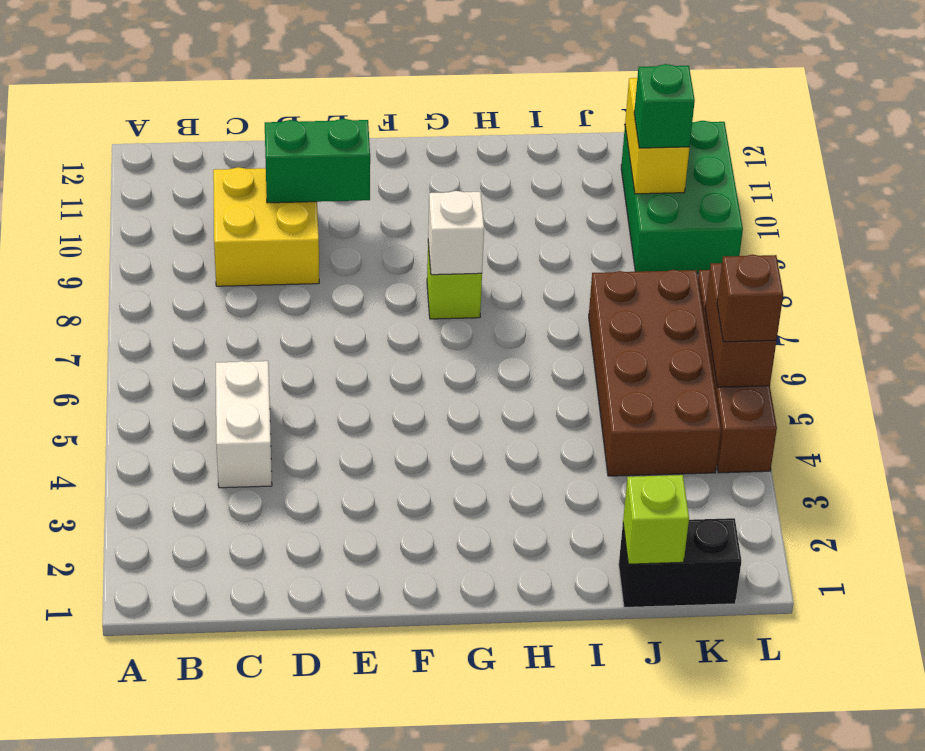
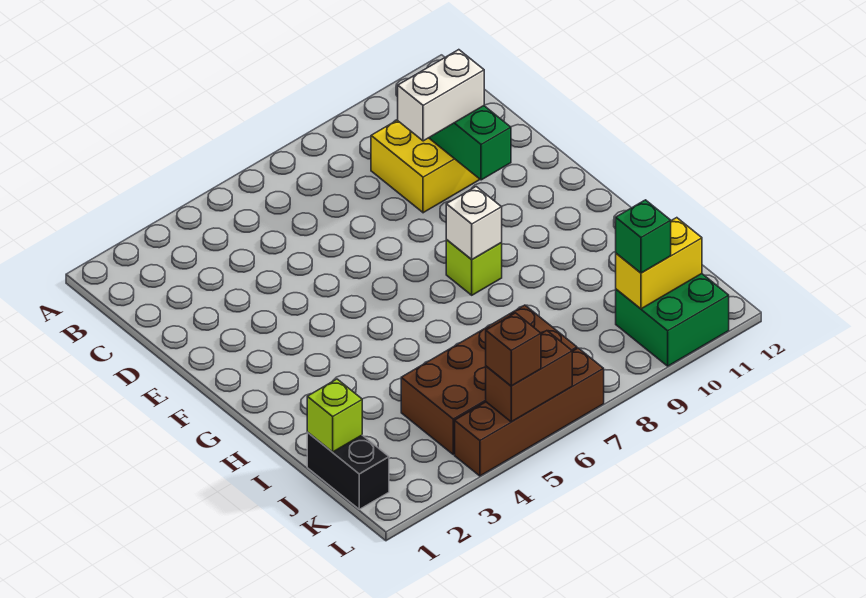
white 1x2 brick [216,361,272,488] -> white 1x2 brick moved to [398,50,484,141]
green 2x3 brick [621,121,743,274] -> green 2x2 brick [616,274,729,366]

